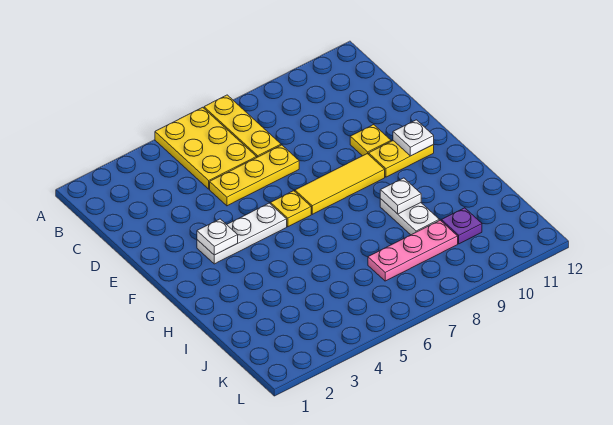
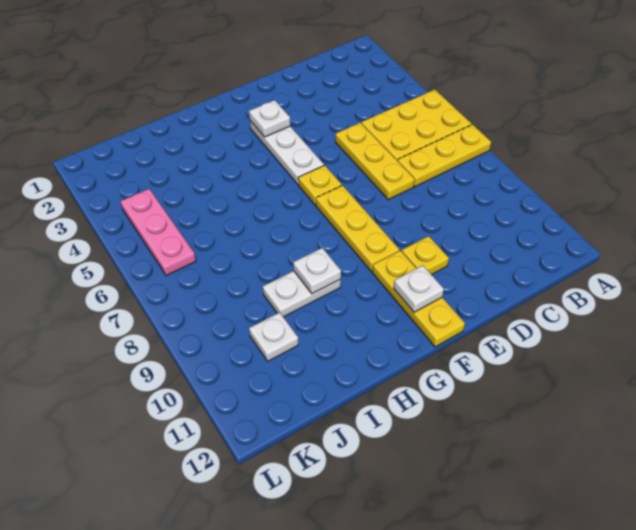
yellow 1x3 tile [295,154,385,214] -> yellow 1x3 plate [316,185,399,271]
yellow 1x2 plate [369,141,434,177] -> yellow 1x3 plate [372,251,465,347]
pink 1x3 plate [368,220,458,281] -> pink 1x3 plate moved to [120,189,196,275]
purple 1x1 plate [441,208,482,244] -> white 1x1 plate [249,312,298,361]

